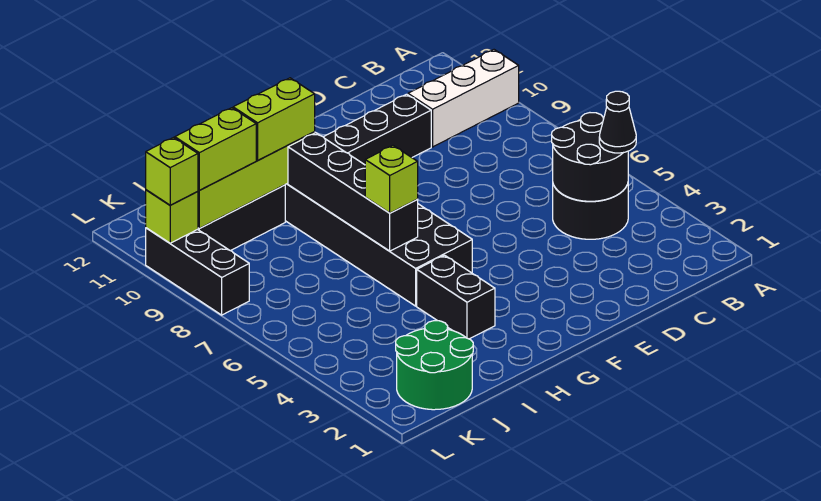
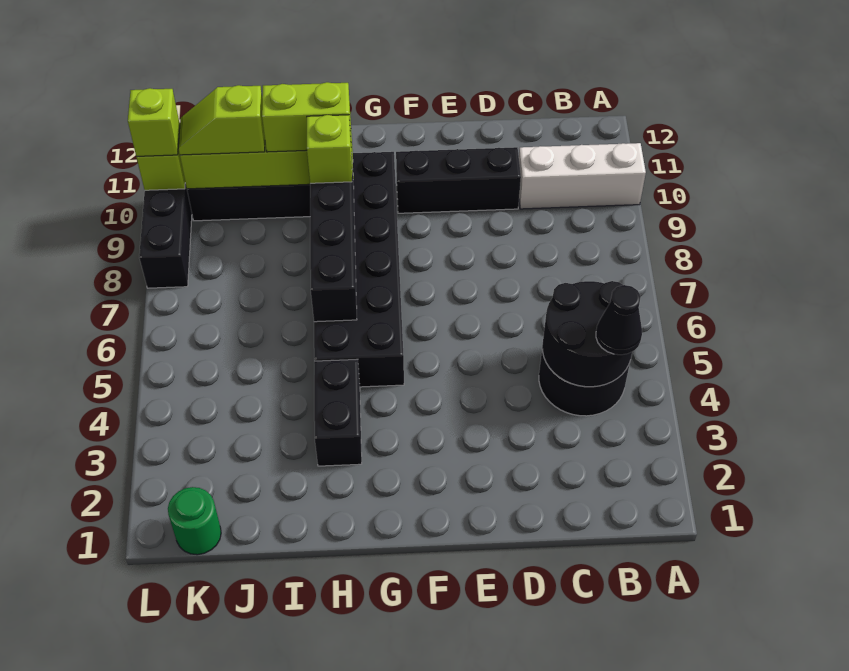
lime 1x1 brick [365,146,418,213] -> lime 1x1 brick moved to [307,115,352,183]
green 2x2 round brick [396,321,473,410] -> green 1x1 round brick [168,487,221,555]
lime 1x2 brick [175,108,256,190] -> lime 1x2 slope [178,85,265,155]

